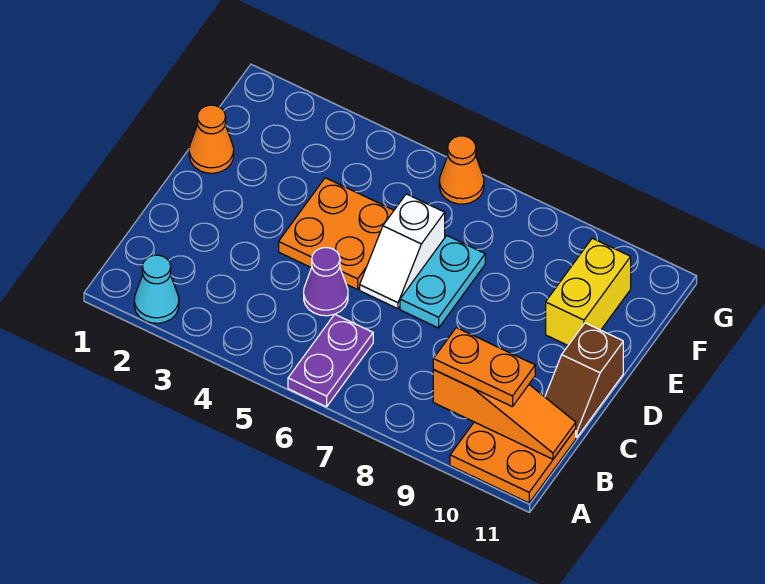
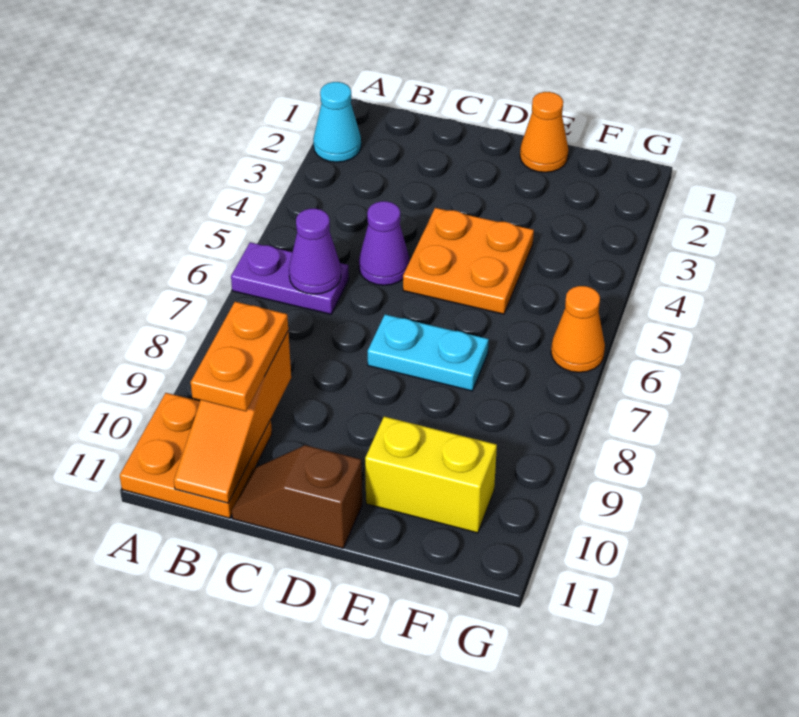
none -> purple 1x1 cone [289,209,341,294]
white 1x2 slope [360,194,445,309] -> none

